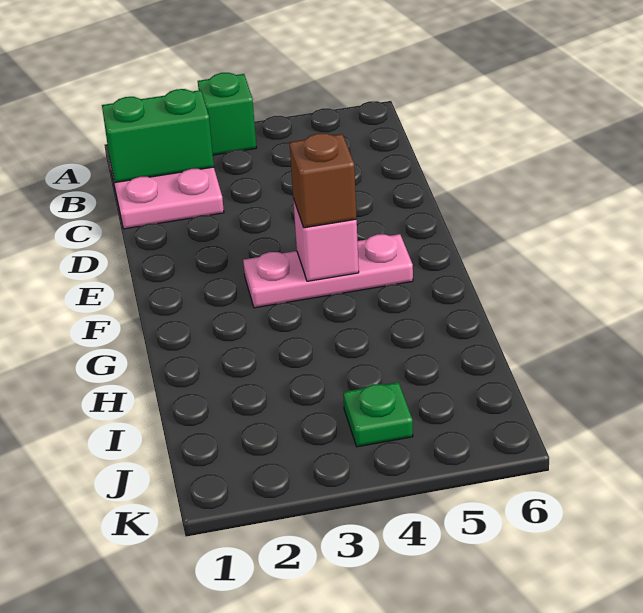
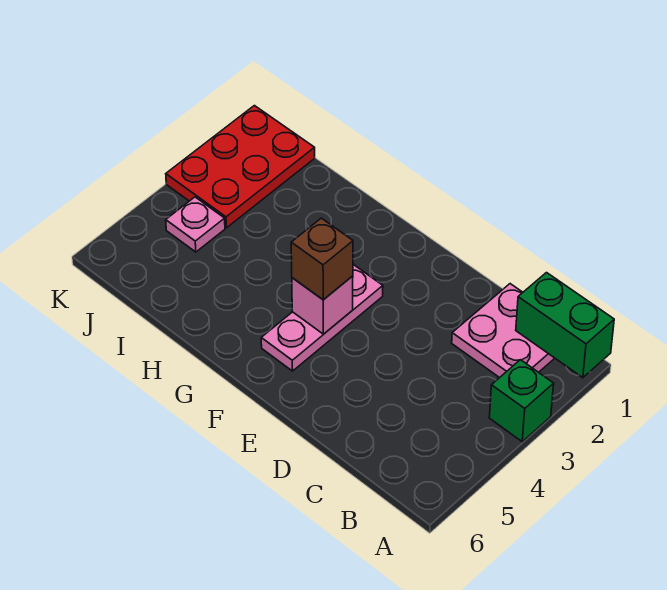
green 1x2 brick [102,89,214,182] -> green 1x2 brick turned to [516,273,614,378]
none -> red 2x3 plate [166,106,315,228]
green 1x1 plate [343,382,413,447] -> pink 1x1 plate [166,197,225,252]

